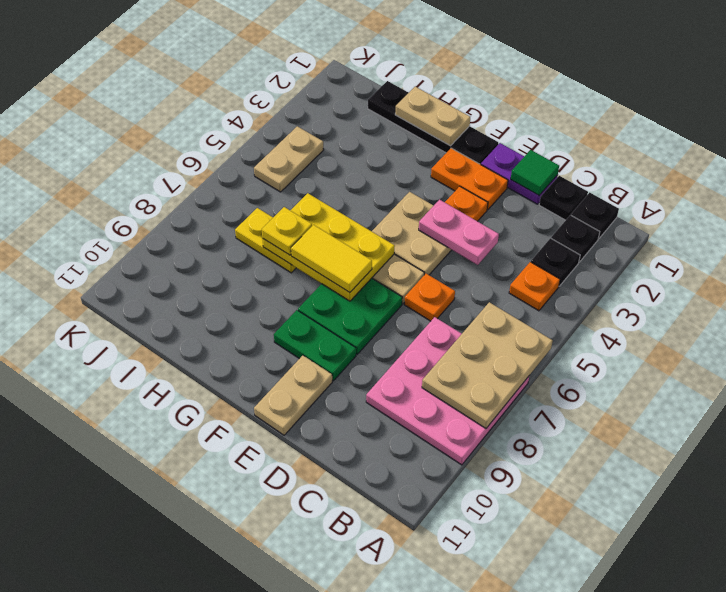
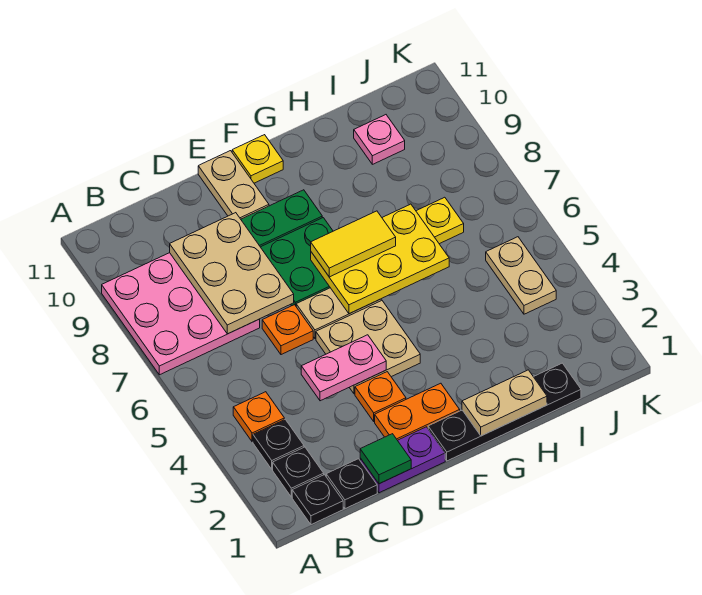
tan 2x3 plate [422,302,553,428] -> tan 2x3 plate moved to [170,213,294,334]
yellow 1x1 plate [262,207,312,255] -> yellow 1x1 plate moved to [232,135,283,183]
none -> pink 1x1 plate [354,115,405,164]

